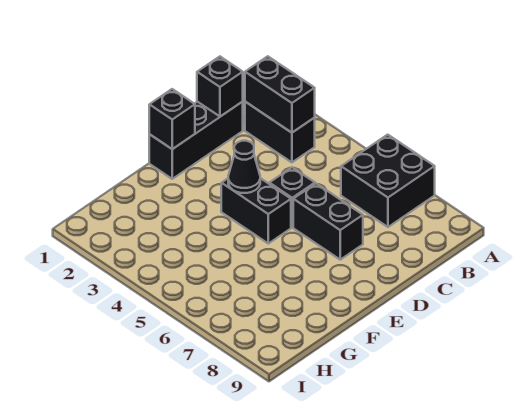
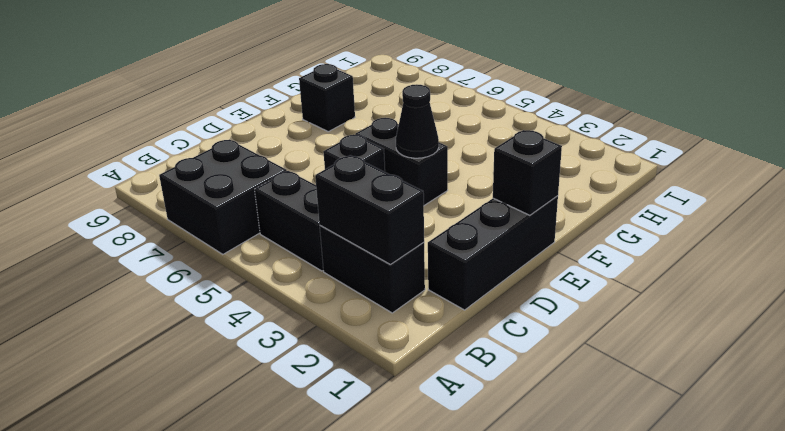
black 1x1 brick [197,57,243,117] -> black 1x1 brick moved to [299,64,355,132]
black 1x2 brick [293,184,363,260] -> black 1x2 brick moved to [255,171,323,271]

